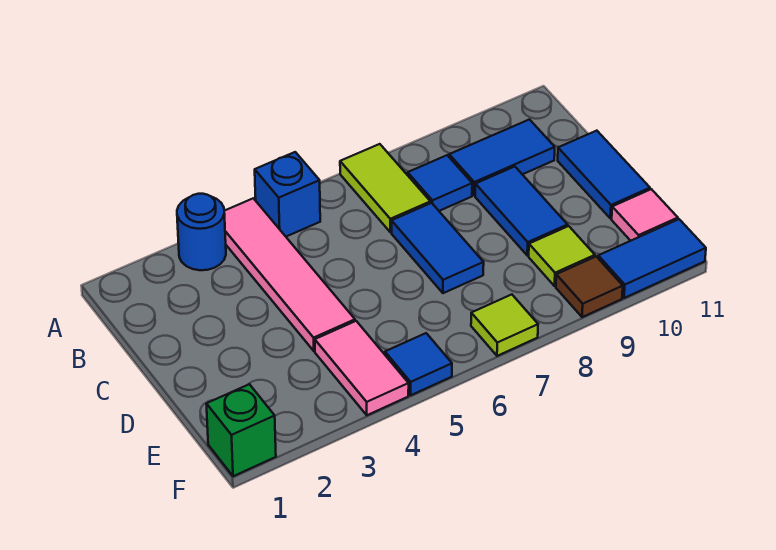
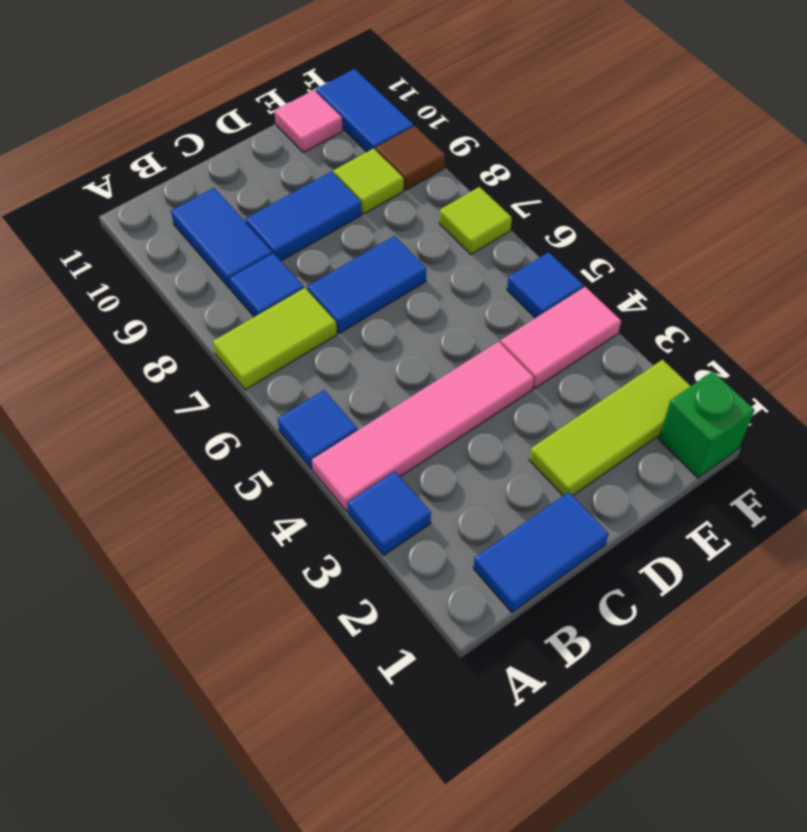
blue 1x1 round brick [177,194,226,270] -> blue 1x1 tile [348,472,431,555]
blue 1x1 brick [255,152,320,237] -> blue 1x1 tile [278,390,357,469]
blue 1x2 tile [558,131,650,218] -> blue 1x2 tile moved to [473,492,608,612]
none -> lime 1x3 tile [529,360,690,496]

